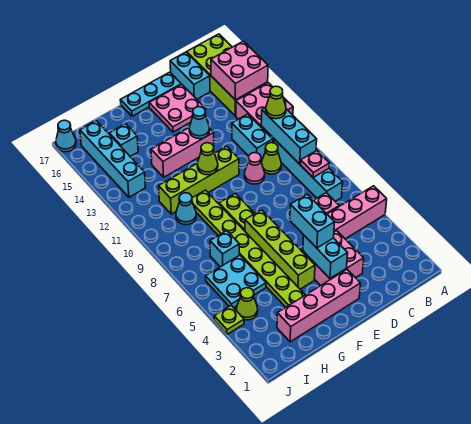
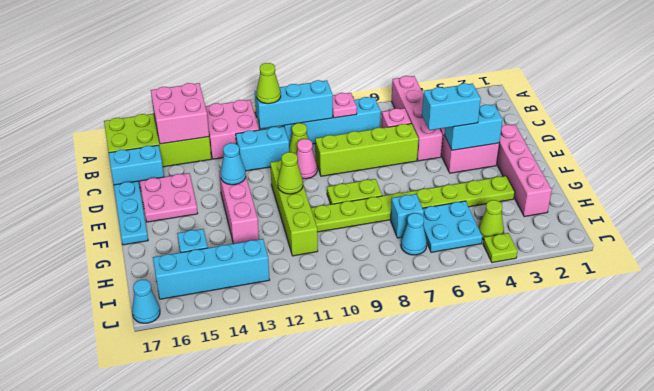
lime 1x4 brick [245,210,315,289] -> lime 1x4 brick moved to [315,124,419,176]
cyan 1x1 cone [176,193,196,225] -> cyan 1x1 cone moved to [401,213,427,255]

